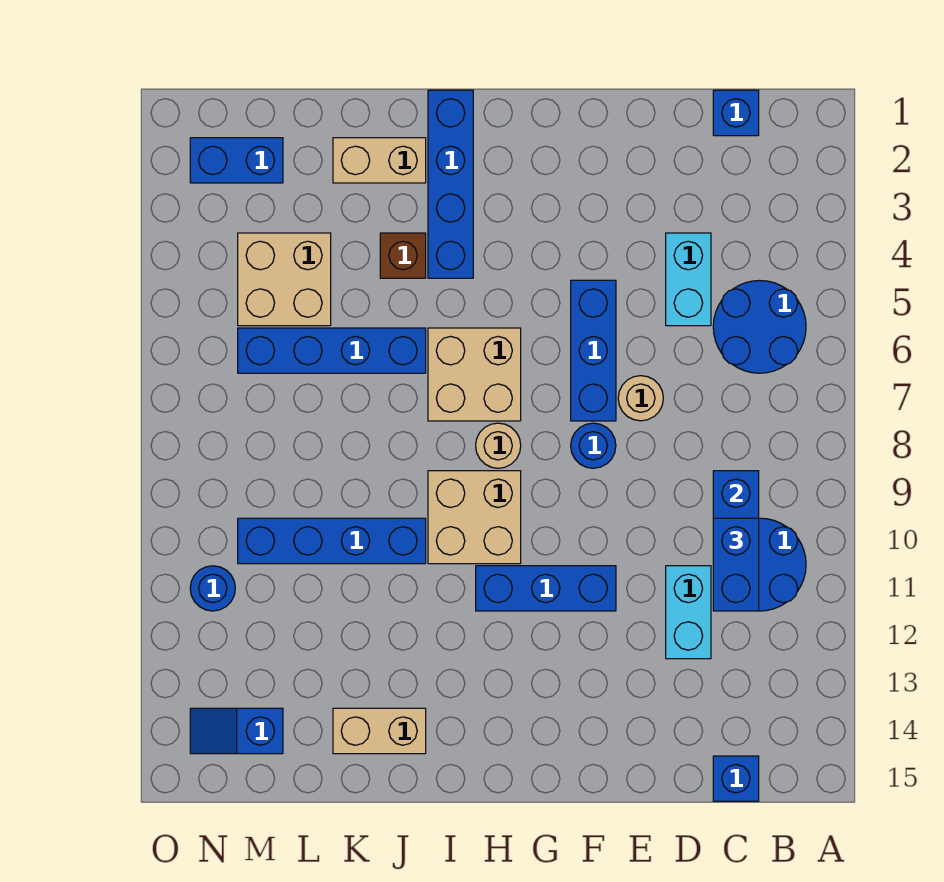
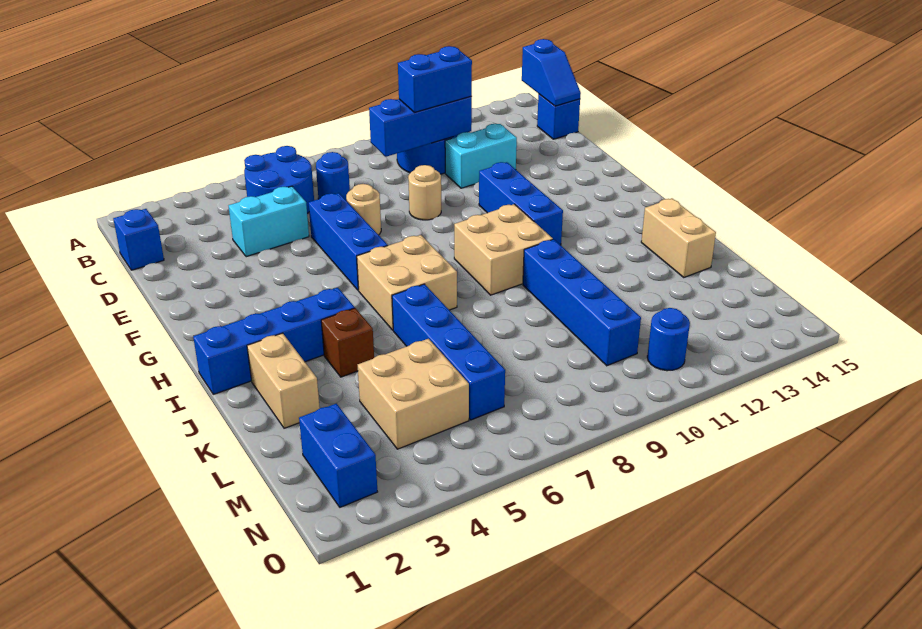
blue 1x3 brick [571,280,616,421] -> blue 1x3 brick turned to [309,193,388,290]
blue 1x1 round brick [571,423,616,468] -> blue 1x1 round brick moved to [316,152,350,201]
tan 1x1 round brick [476,423,521,468] -> tan 1x1 round brick moved to [408,165,441,220]
blue 1x2 slope [190,708,283,754] -> blue 1x2 slope moved to [522,39,581,106]

